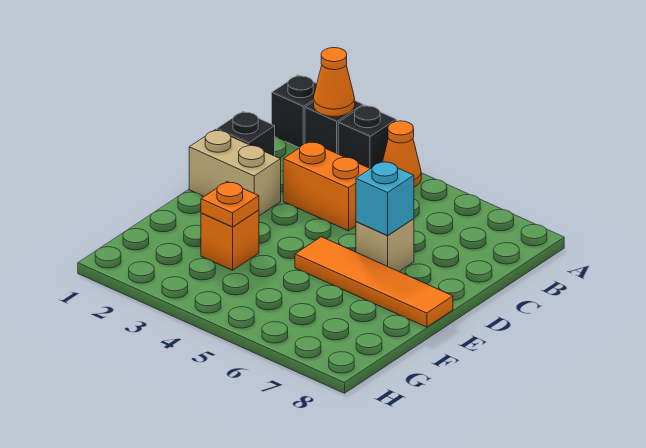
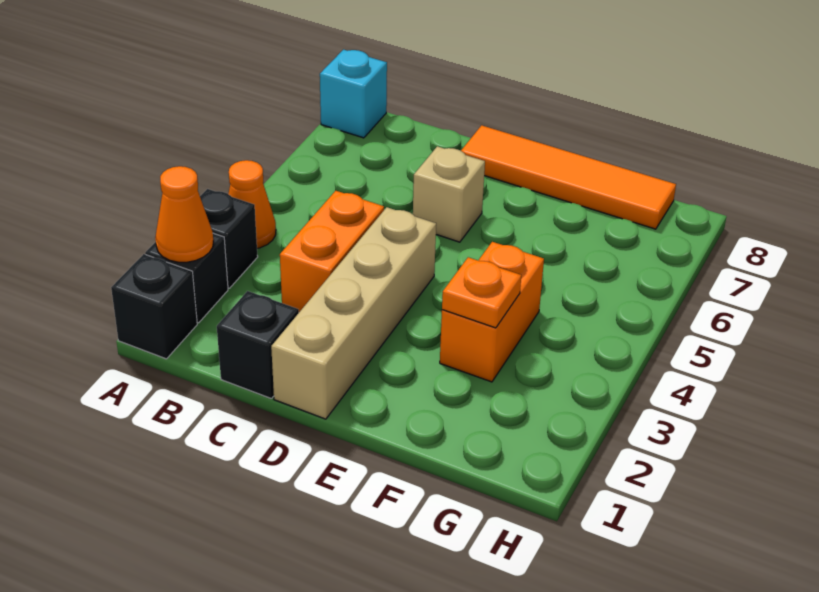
tan 1x2 brick [189,130,281,216] -> tan 1x4 brick [271,207,436,419]
cyan 1x1 brick [356,161,414,235] -> cyan 1x1 brick moved to [320,50,387,138]
orange 1x4 tile [295,237,453,327] -> orange 1x4 tile turned to [461,125,676,229]
orange 1x1 brick [201,210,259,270] -> orange 1x2 brick [440,242,544,382]

